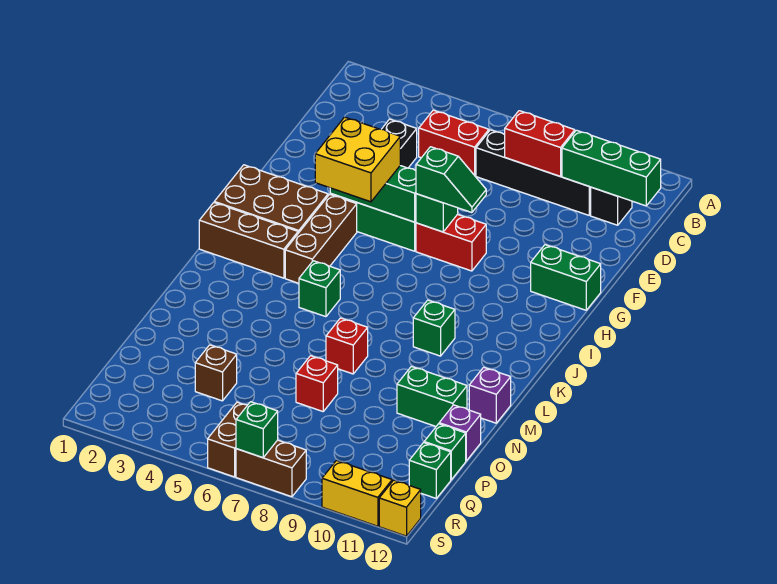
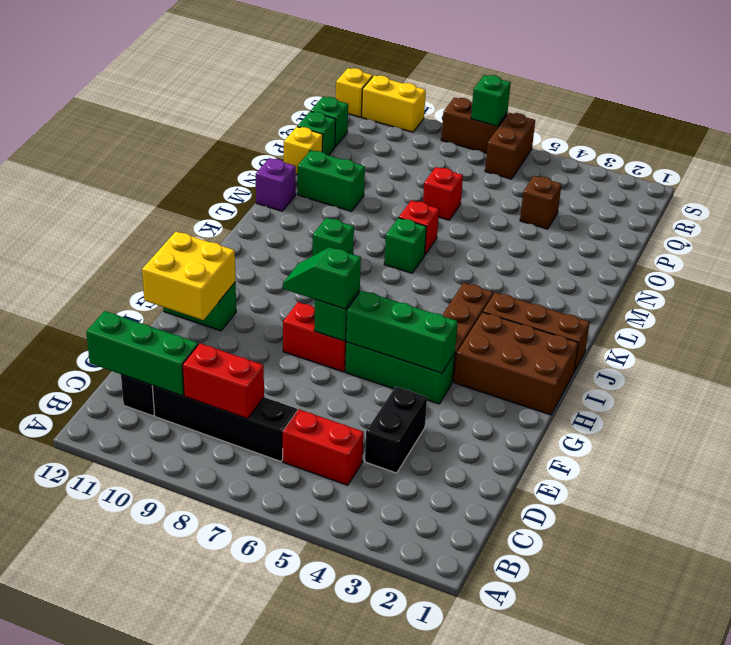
yellow 2x2 brick [315,117,400,202] -> yellow 2x2 brick moved to [142,231,235,320]
green 1x1 brick [299,261,340,317] -> green 1x1 brick moved to [384,218,426,273]
purple 1x1 brick [439,405,481,461] -> yellow 1x1 brick [284,127,323,175]

